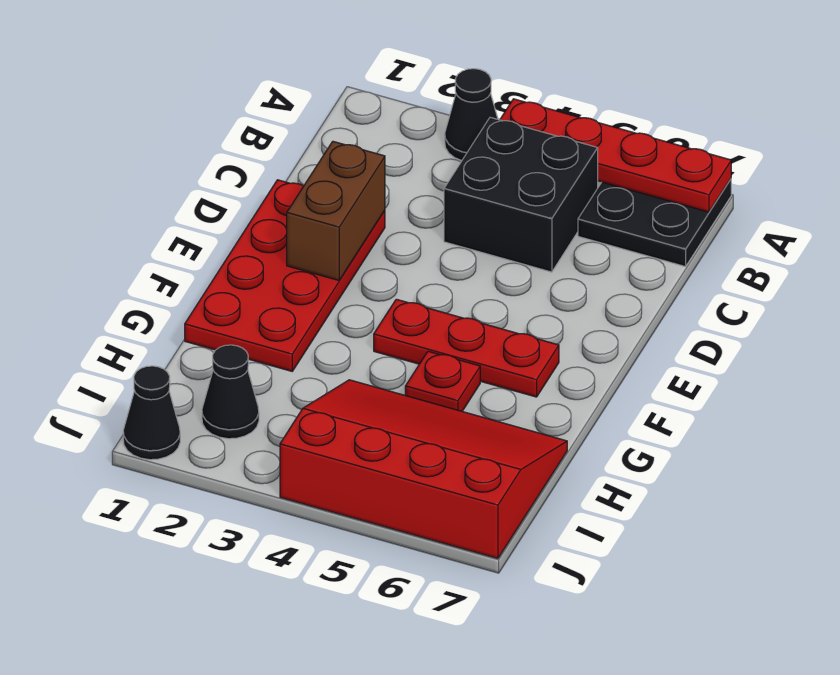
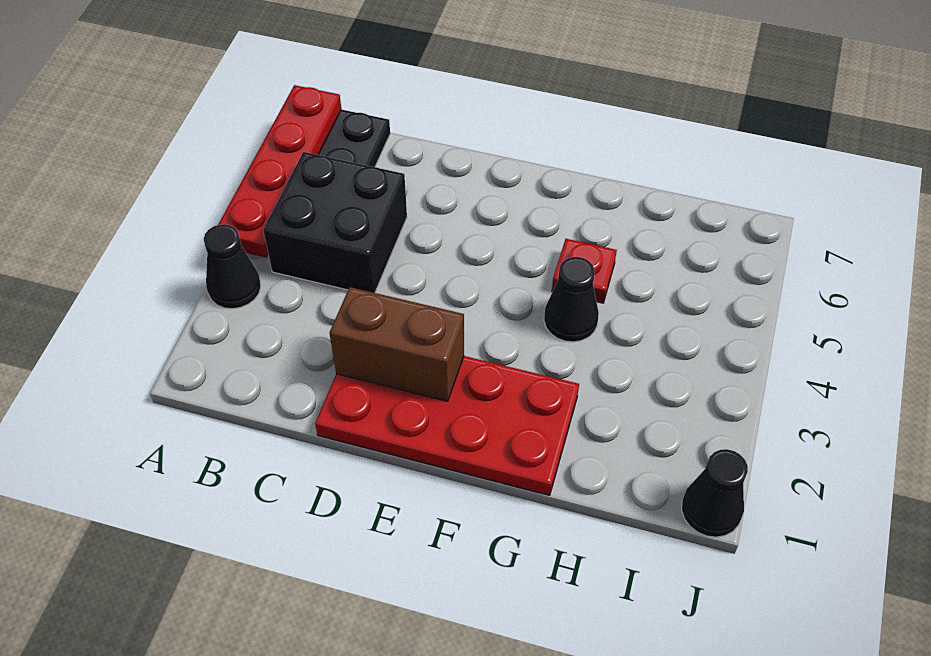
red 1x3 plate [374,299,559,397] -> none
red 3x4 slope [280,380,567,558] -> none
black 1x1 cone [202,345,259,439] -> black 1x1 cone moved to [544,257,599,342]

